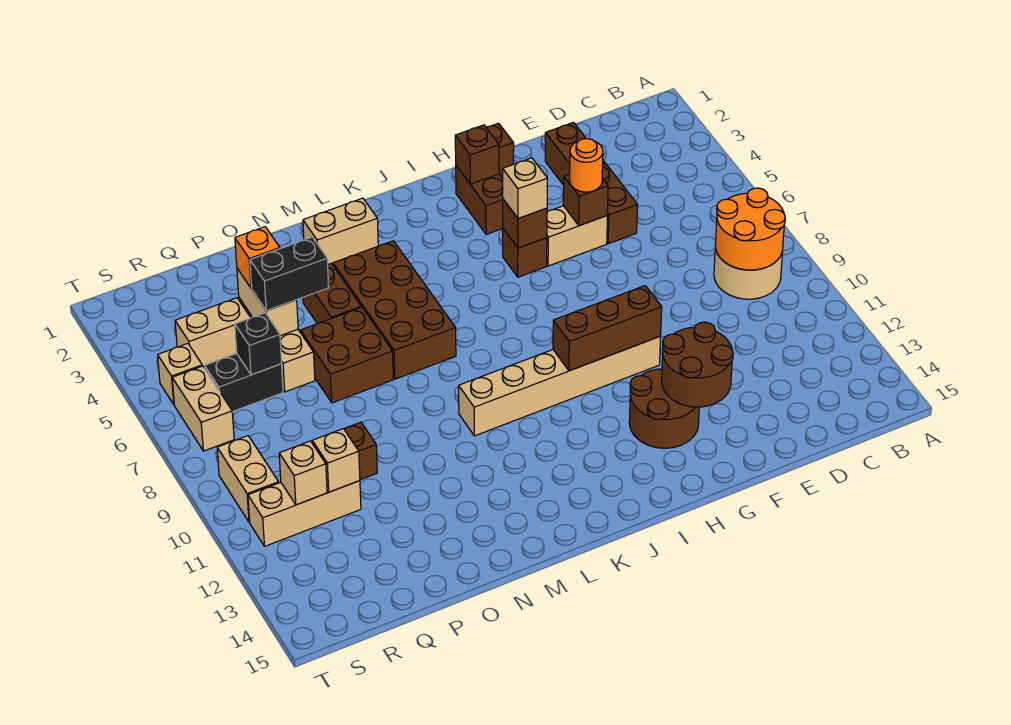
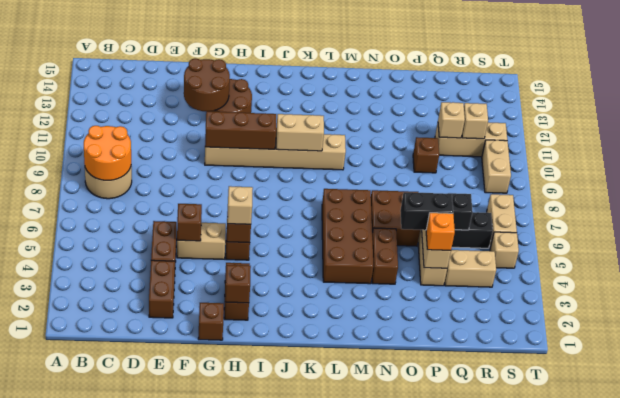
orange 1x1 round brick [570,139,603,192] -> none
tan 1x2 brick [303,198,378,264] -> tan 1x2 brick moved to [276,114,324,151]

